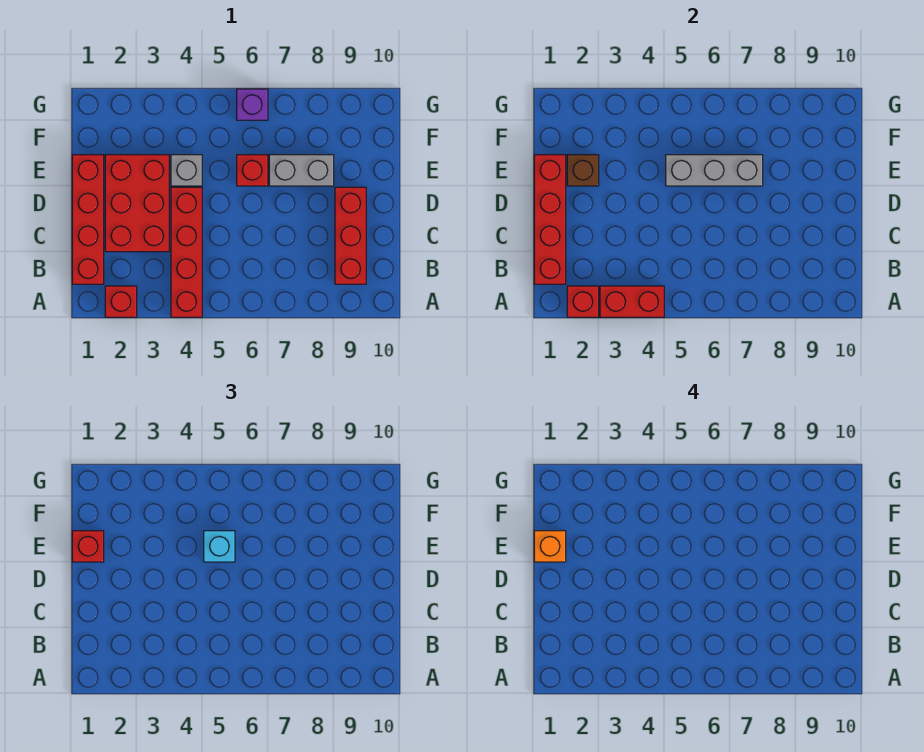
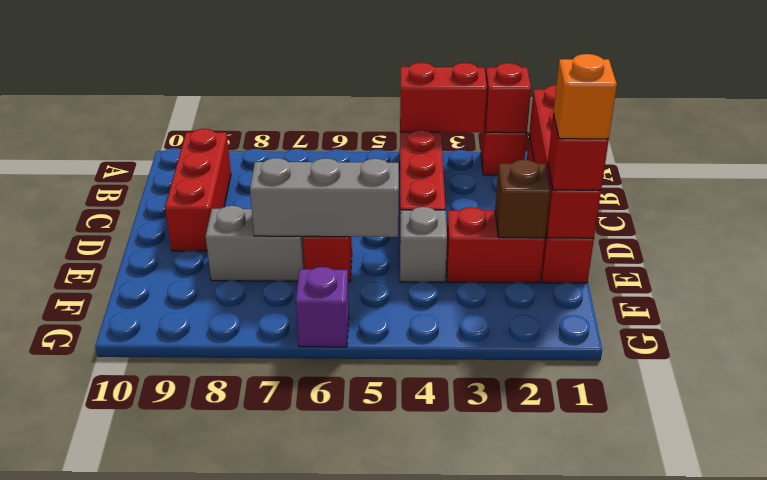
red 2x3 brick [105,155,169,252] -> red 1x2 brick [446,207,545,283]
cyan 1x1 brick [204,531,235,562] -> none

